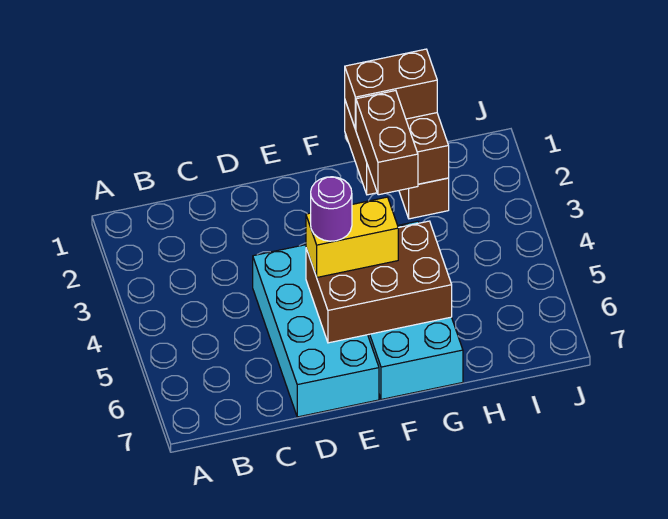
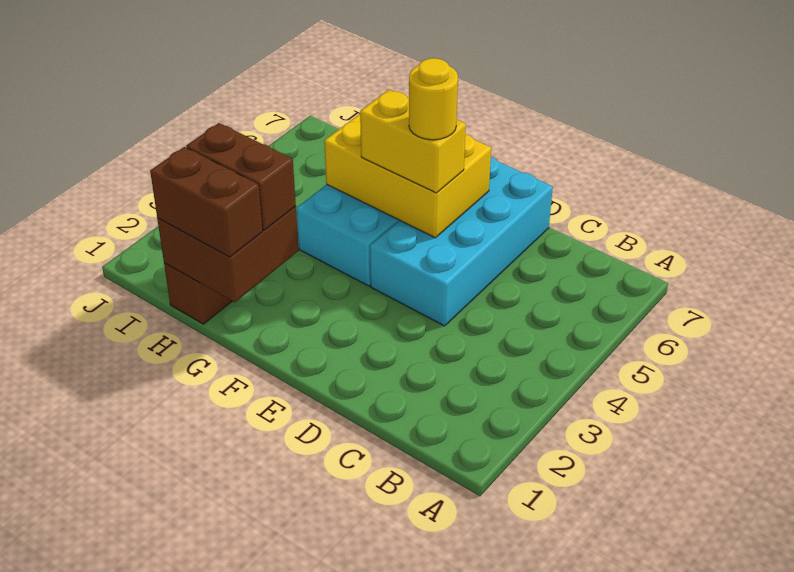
brown 2x3 brick [306,221,452,343] -> yellow 2x3 brick [324,114,491,238]
purple 1x1 round brick [311,177,352,241] -> yellow 1x1 round brick [409,58,458,140]
brown 1x2 brick [356,91,418,195] -> brown 1x2 brick turned to [186,123,296,230]

